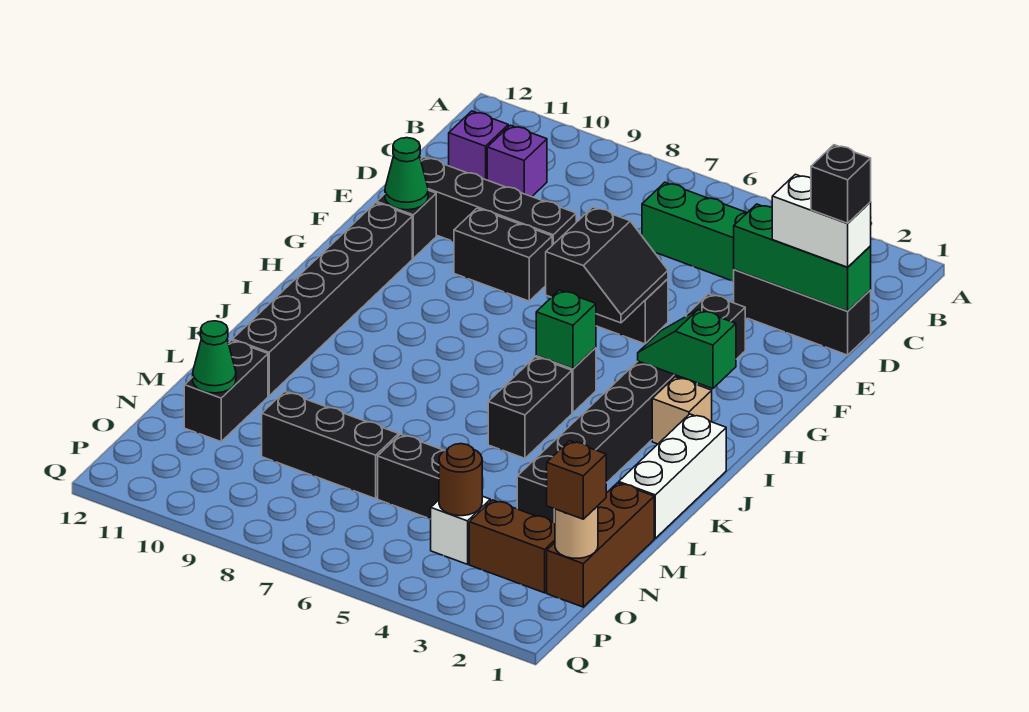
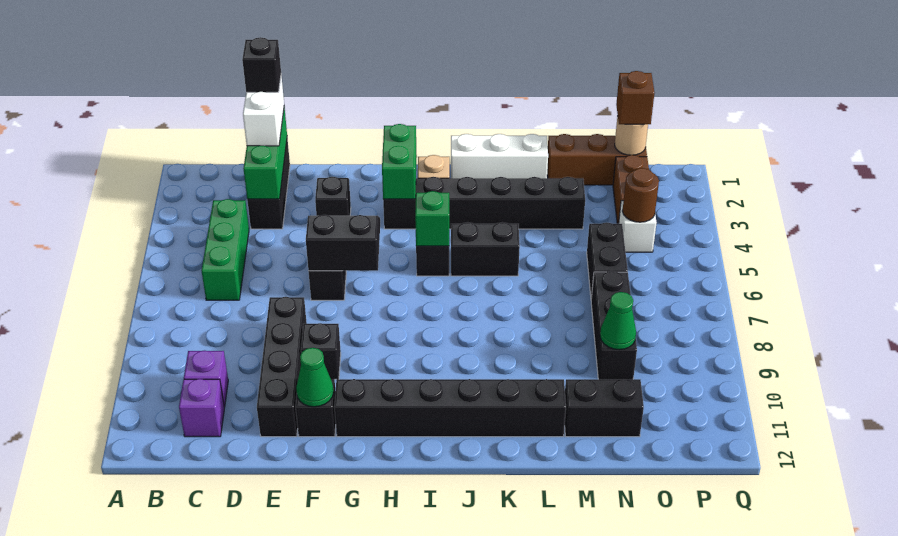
black 1x2 brick [454,208,552,301] -> black 1x1 brick [301,323,341,379]
green 1x2 slope [638,310,736,389] -> green 1x2 brick [382,124,417,199]
green 1x1 cone [193,321,236,393] -> green 1x1 cone moved to [600,292,636,350]

